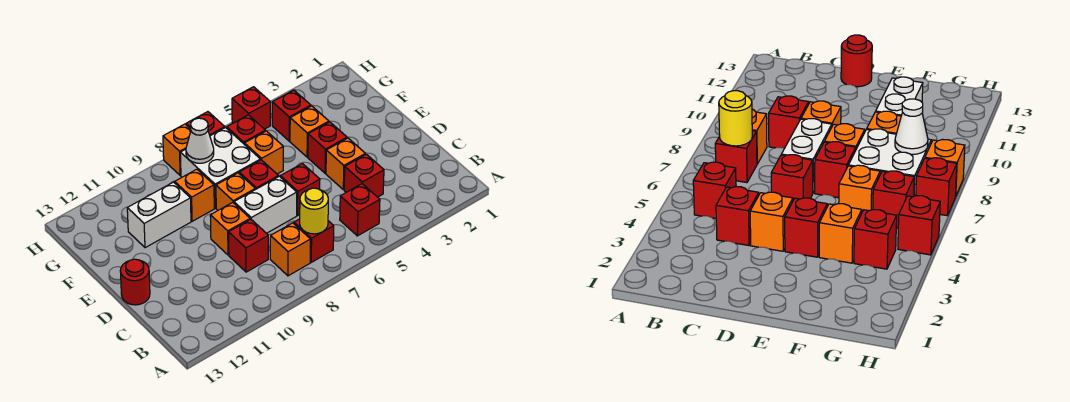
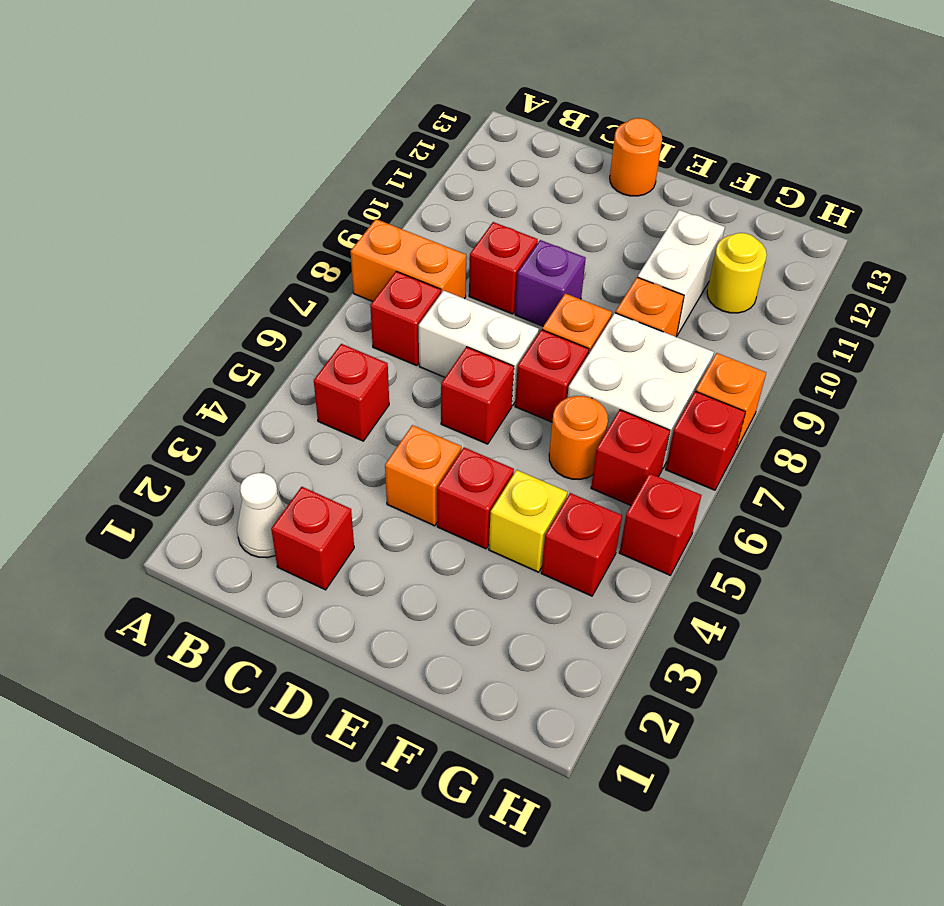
yellow 1x1 round brick [300,188,328,234] -> yellow 1x1 round brick moved to [707,233,767,313]
orange 1x1 brick [270,223,310,276] -> orange 1x2 brick [351,219,466,302]
red 1x1 brick [344,154,384,197] -> red 1x1 brick moved to [271,487,354,590]
white 1x2 brick [234,176,297,233] -> white 1x2 brick turned to [419,290,539,406]
orange 1x1 brick [210,203,250,255] -> purple 1x1 brick [515,240,586,326]
red 1x1 round brick [120,259,150,305] -> orange 1x1 round brick [610,118,662,196]
orange 1x1 brick [290,106,329,157] -> yellow 1x1 brick [489,470,567,572]
orange 1x1 brick [244,131,283,174] -> orange 1x1 round brick [549,396,608,479]
white 1x1 cone [186,118,214,163] -> white 1x1 cone moved to [237,473,286,558]

